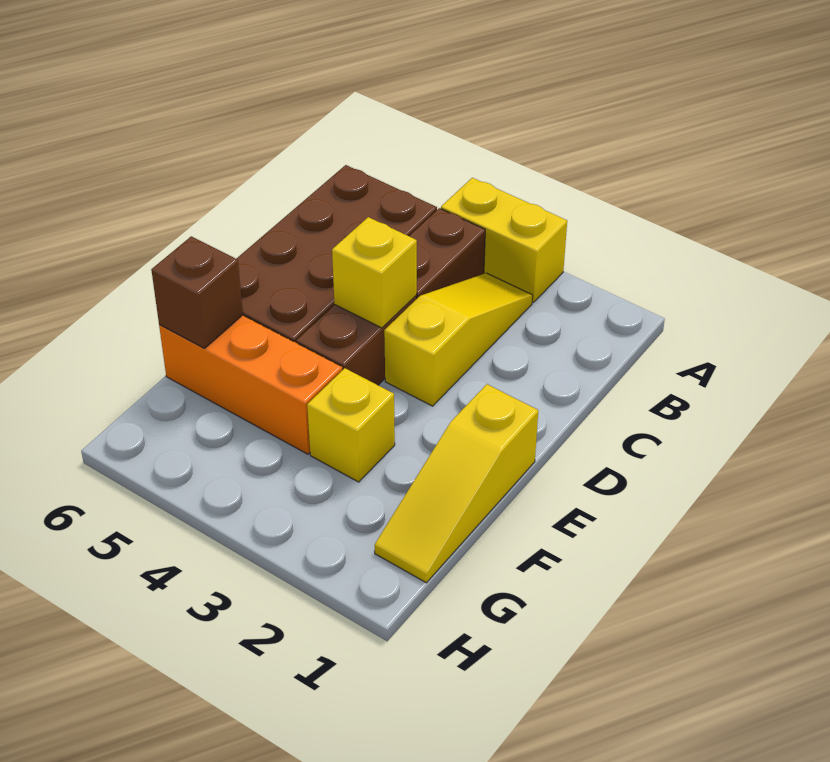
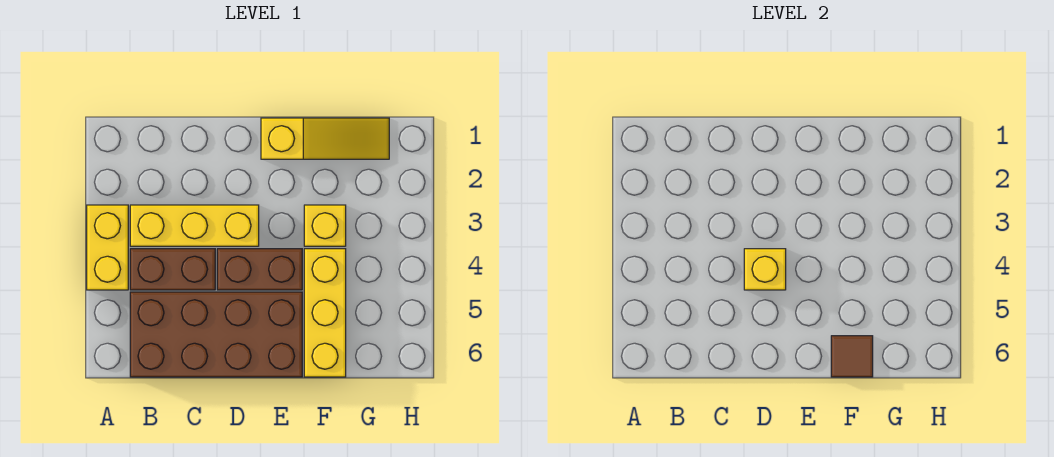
yellow 1x3 slope [384,273,533,406] -> yellow 1x3 brick [130,205,259,246]
orange 1x3 brick [159,315,342,454] -> yellow 1x3 brick [304,249,346,377]
brown 1x1 brick [151,236,243,348] -> brown 1x1 tile [831,336,873,377]

